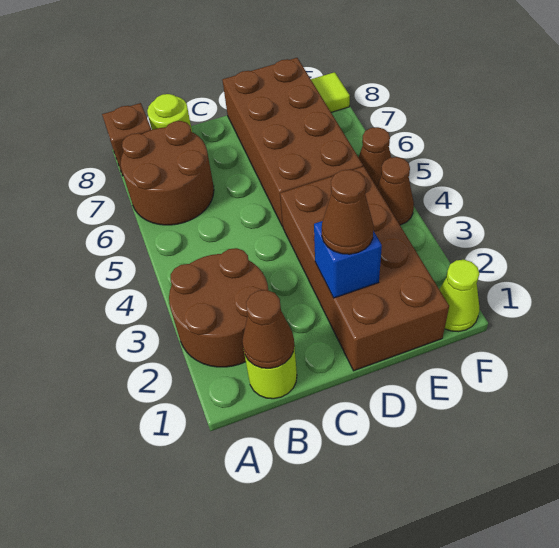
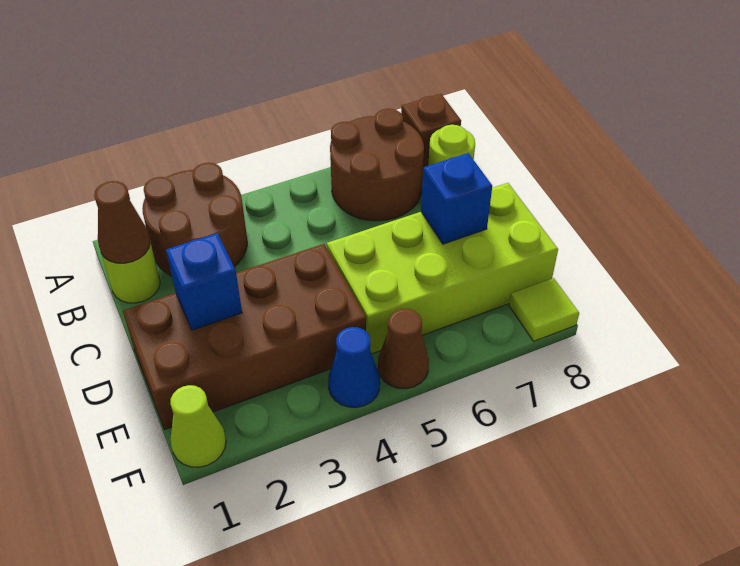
brown 1x1 cone [322,170,374,254] -> none
brown 2x4 brick [222,58,363,226] -> lime 2x4 brick [327,183,558,354]
none -> blue 1x1 brick [421,153,492,244]
brown 1x1 cone [377,157,414,225] -> blue 1x1 cone [328,327,380,407]

